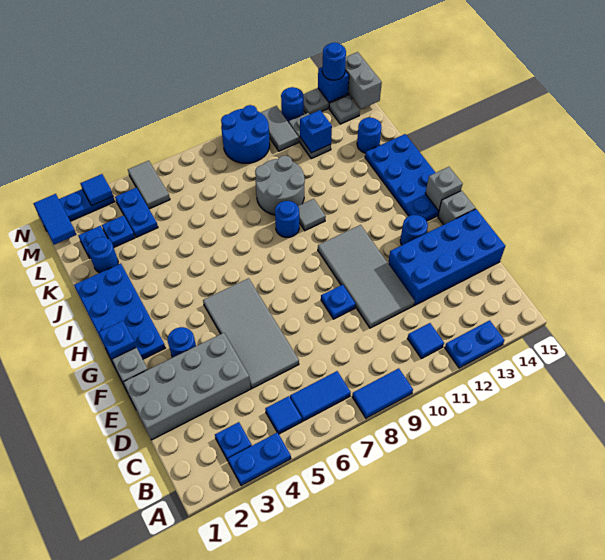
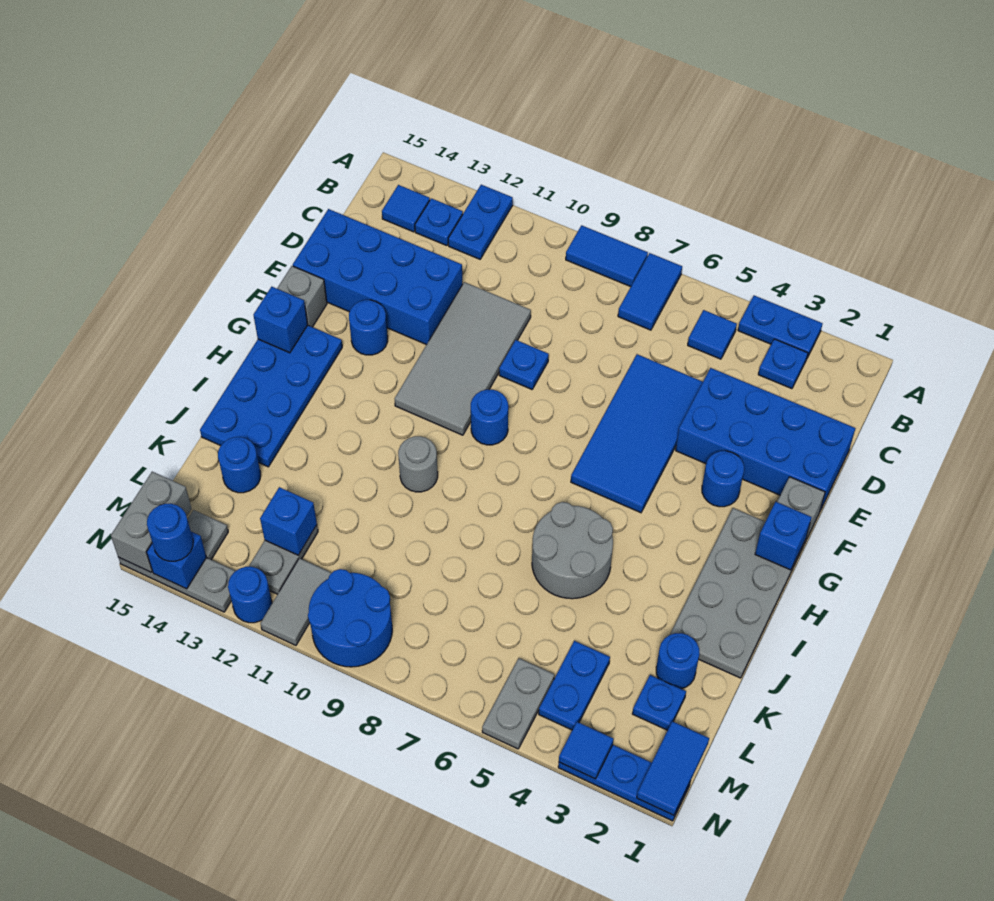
blue 1x2 plate [445,320,504,368] -> blue 1x2 plate turned to [448,185,513,259]
blue 1x2 tile [290,371,351,421] -> blue 1x2 tile turned to [618,253,682,330]
blue 1x1 tile [408,323,444,359] -> blue 1x1 tile moved to [382,185,430,232]
grey 2x4 brick [123,333,251,440] -> blue 2x4 brick [676,368,856,510]
grey 2x4 tile [203,278,299,388] -> blue 2x4 tile [571,354,703,513]
blue 2x4 plate [74,264,165,359] -> grey 2x4 plate [670,508,805,678]
grey 1x1 brick [425,167,462,211] -> blue 1x1 brick [254,287,308,353]
blue 1x1 round brick [275,201,299,238] -> blue 1x1 round brick moved to [471,390,508,445]
grey 1x1 tile [298,199,326,231] -> grey 1x1 round brick [398,436,438,492]
grey 2x2 round brick [255,156,305,215] -> grey 2x2 round brick moved to [532,502,613,599]
blue 1x1 plate [102,215,135,247] -> blue 1x1 plate moved to [415,198,463,246]
grey 1x2 tile [128,161,170,209] -> grey 1x2 plate [482,658,554,749]

